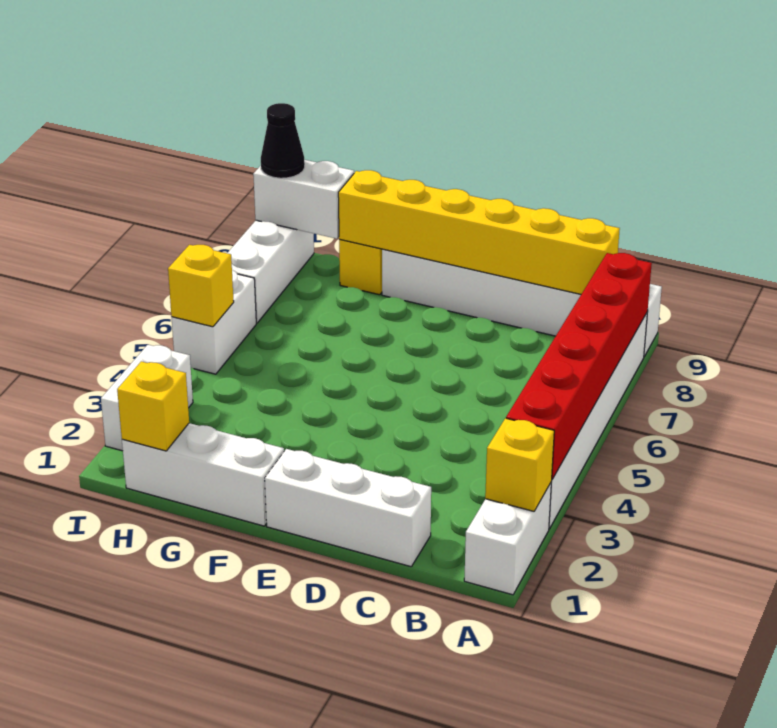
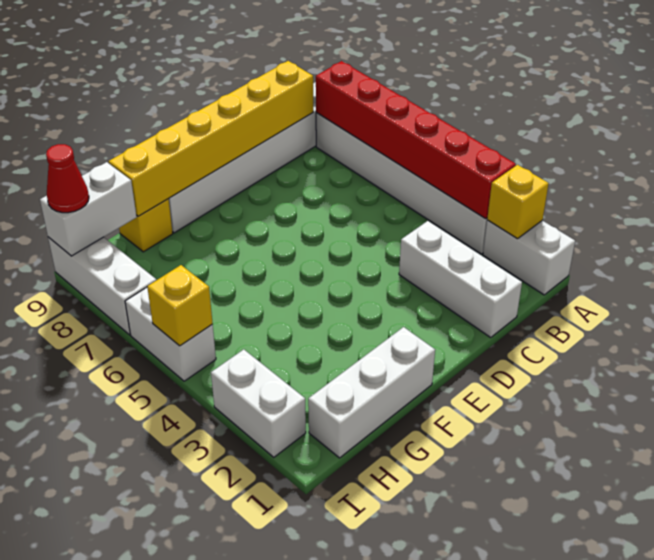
white 1x3 brick [265,449,431,567] -> white 1x3 brick turned to [399,221,522,338]
yellow 1x1 brick [117,361,189,451] -> none
black 1x1 cone [261,103,305,178] -> red 1x1 cone [46,144,89,213]

